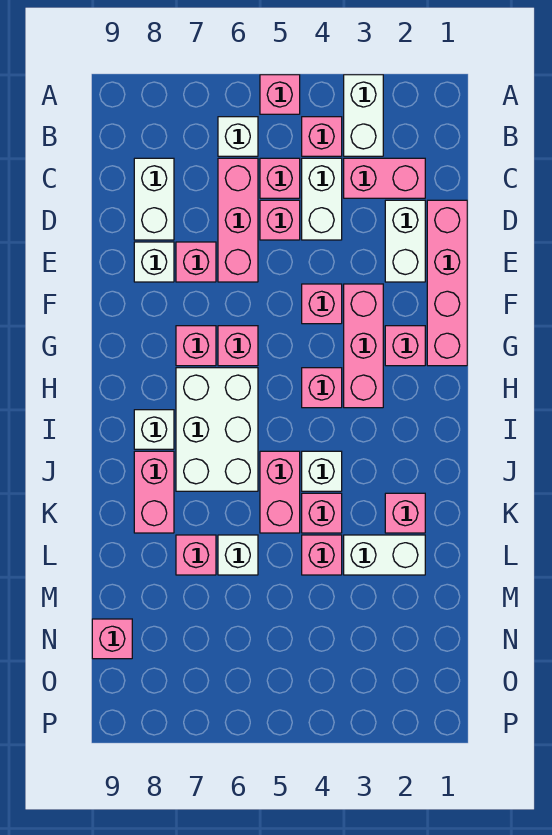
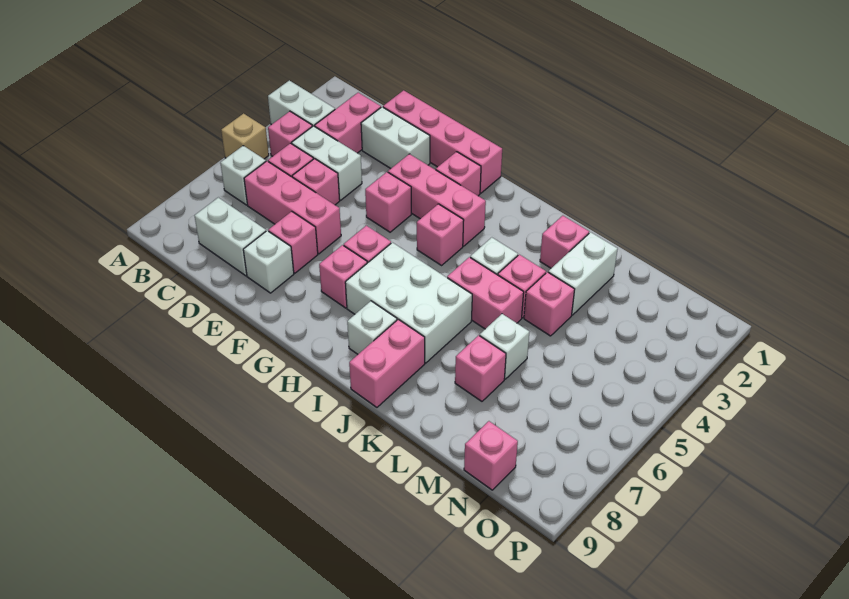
pink 1x1 brick [260,75,300,114] -> tan 1x1 brick [221,113,269,159]
pink 1x2 brick [134,451,174,533] -> pink 1x2 brick turned to [349,319,425,407]

